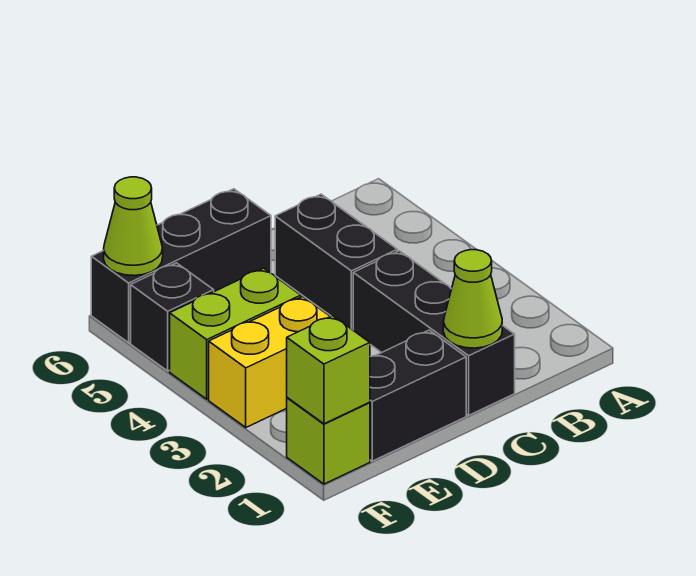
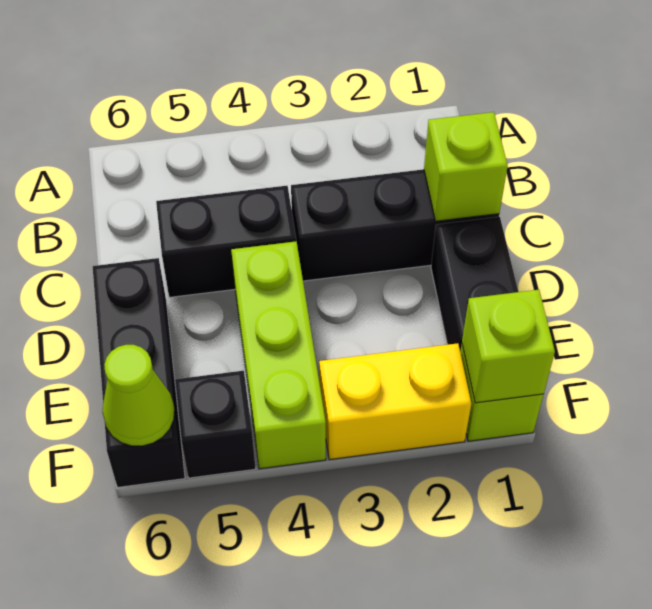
lime 1x1 cone [443,250,502,348] -> lime 1x1 brick [424,112,508,221]
yellow 1x2 brick [209,297,330,427] -> yellow 1x2 brick turned to [319,343,471,460]
lime 1x2 brick [170,268,301,399] -> lime 1x3 brick [231,241,326,469]

